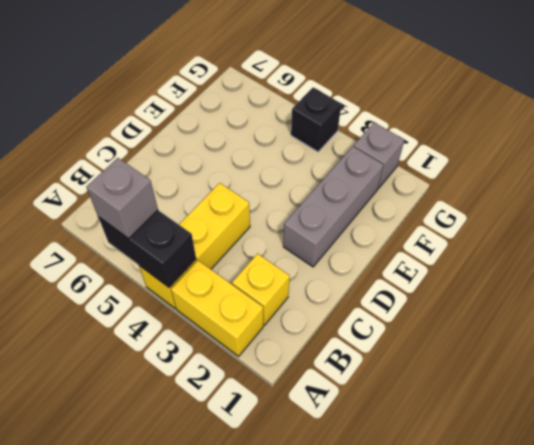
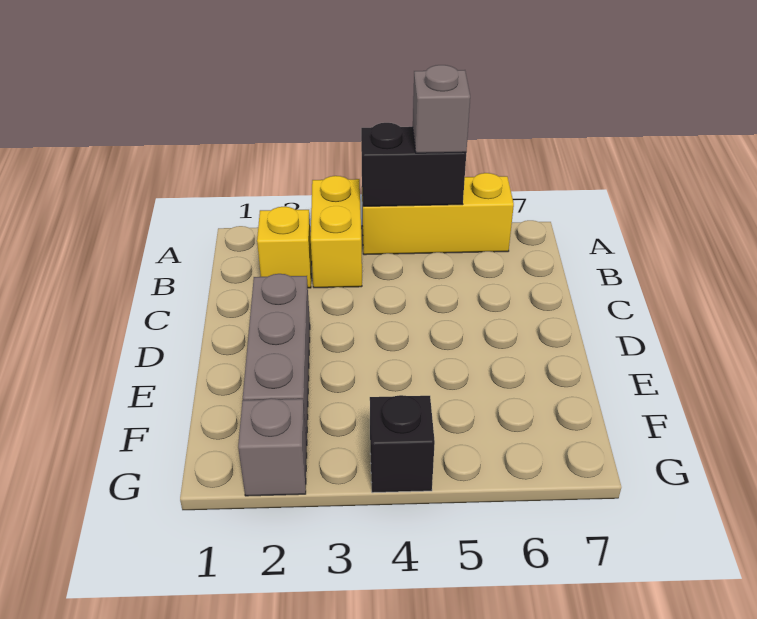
yellow 1x2 brick [171,260,263,356] -> yellow 1x2 brick turned to [311,176,362,288]
yellow 1x3 brick [139,183,250,308] -> yellow 1x3 brick turned to [362,173,514,255]

